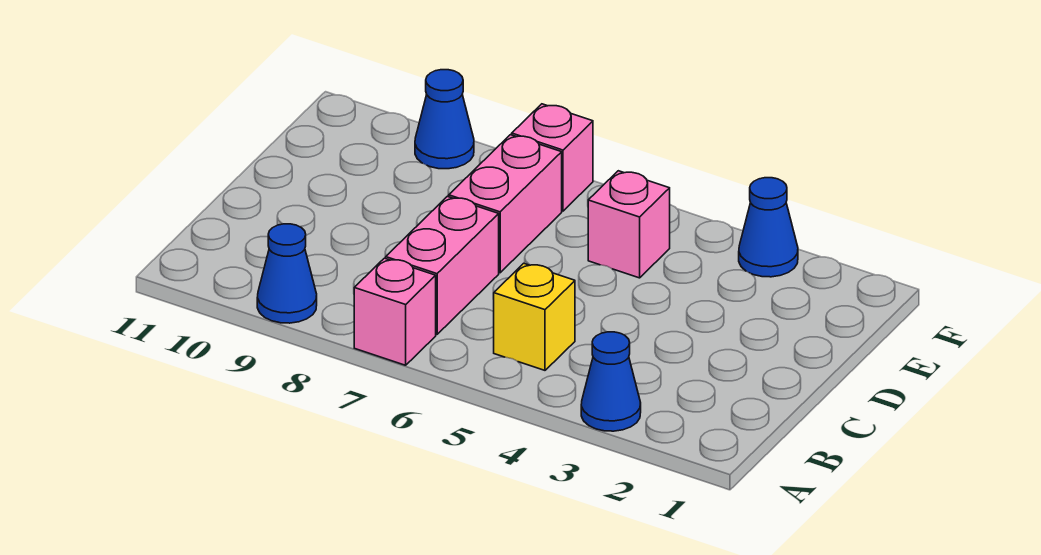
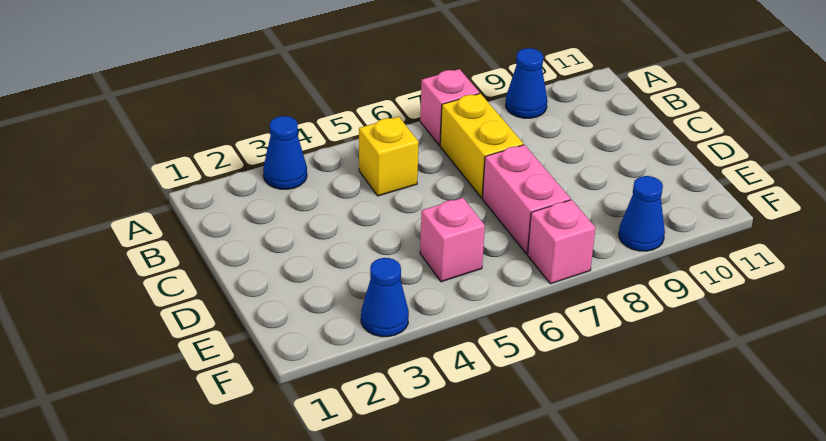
pink 1x2 brick [386,196,499,334] -> yellow 1x2 brick [440,93,523,198]

